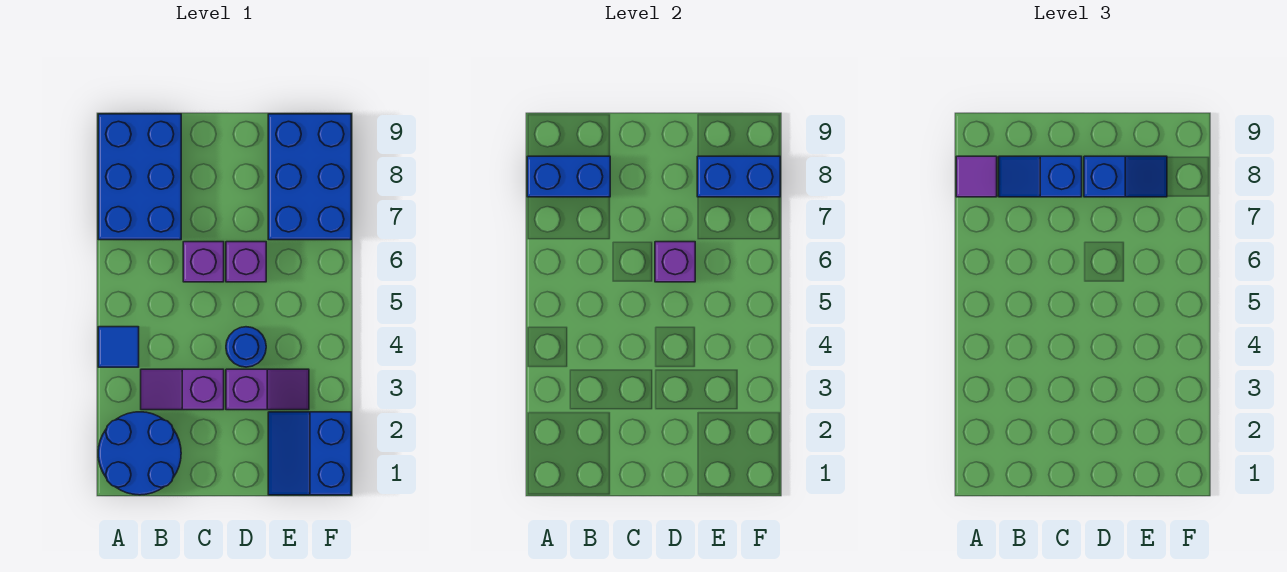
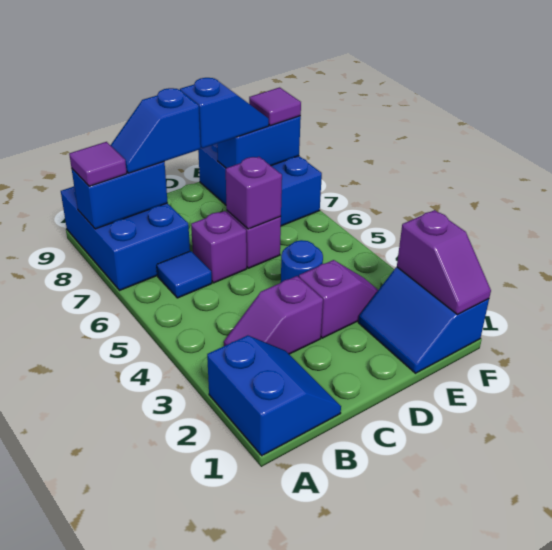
blue 2x2 round brick [98,412,181,495] -> blue 2x2 slope [207,335,341,456]
blue 1x1 tile [98,327,139,367] -> blue 1x1 tile moved to [157,251,212,298]
none -> purple 1x2 slope [397,210,491,314]
none -> purple 1x1 tile [249,87,301,126]

